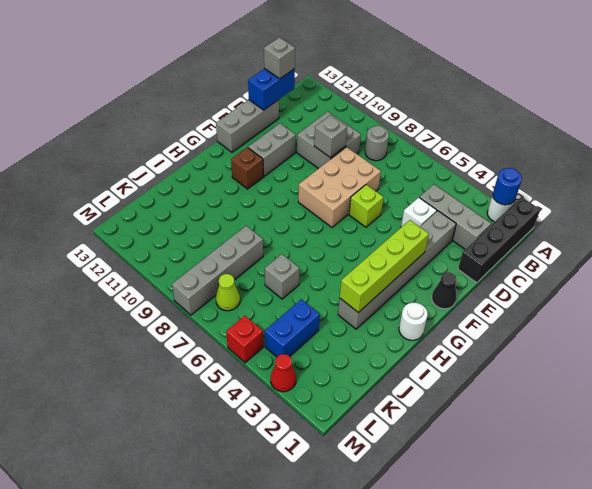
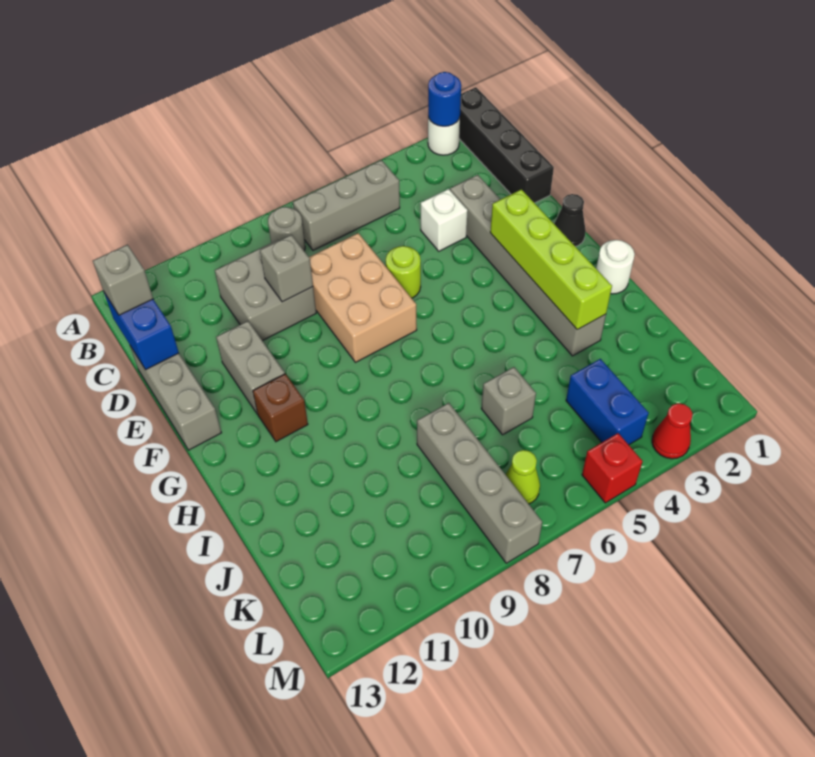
grey 1x3 brick [419,184,491,249] -> grey 1x3 brick moved to [293,160,400,250]
lime 1x1 brick [349,185,383,227] -> lime 1x1 round brick [386,246,421,298]

